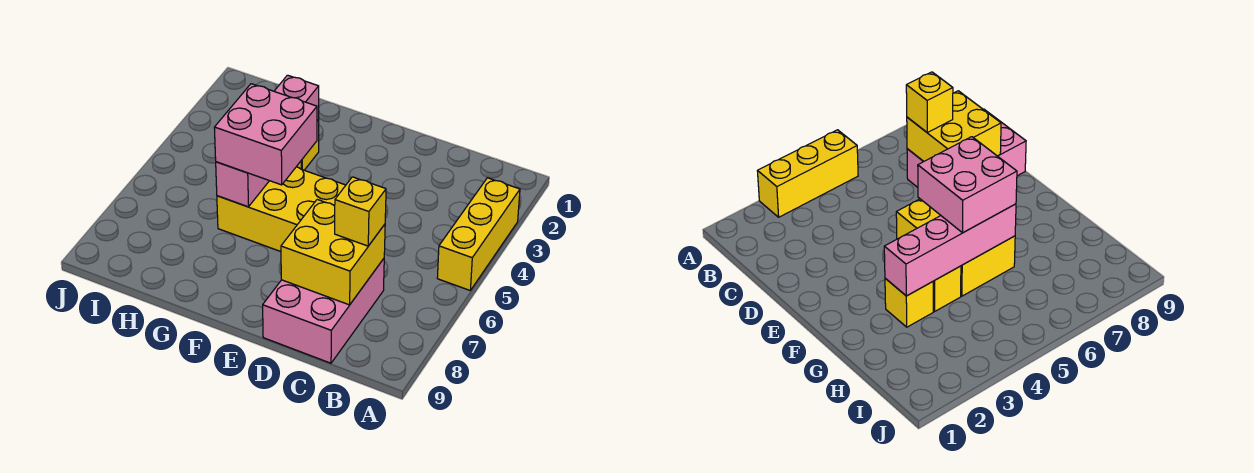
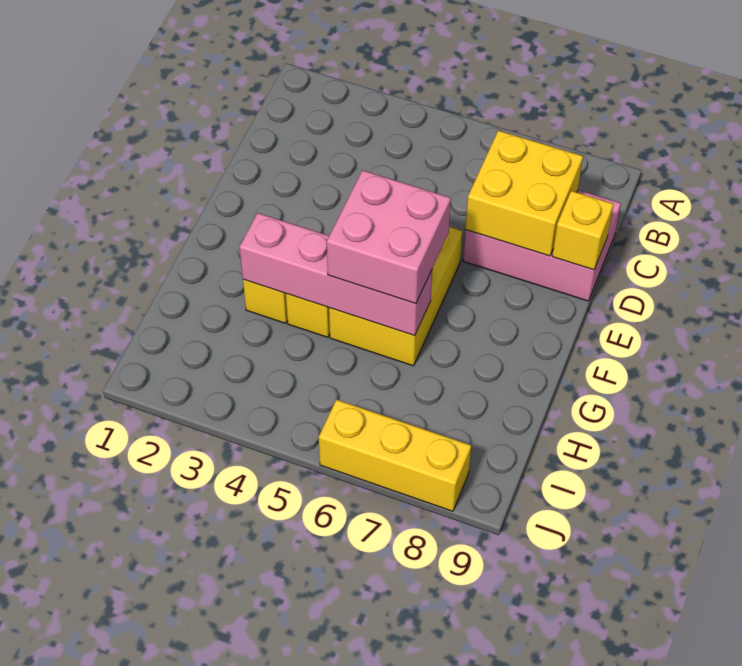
yellow 1x3 brick [437,178,520,290] -> yellow 1x3 brick moved to [319,399,471,511]
yellow 1x1 brick [335,177,386,246] -> yellow 1x1 brick moved to [552,191,613,270]

